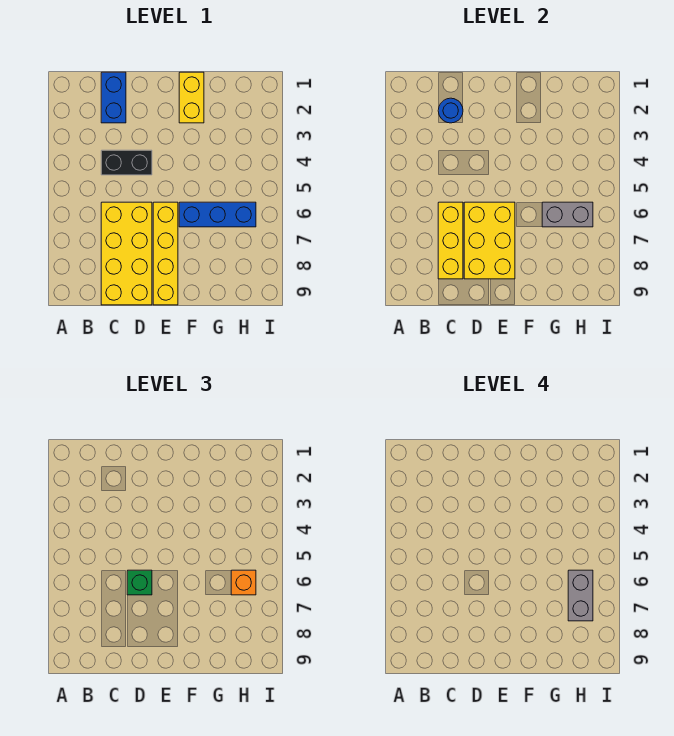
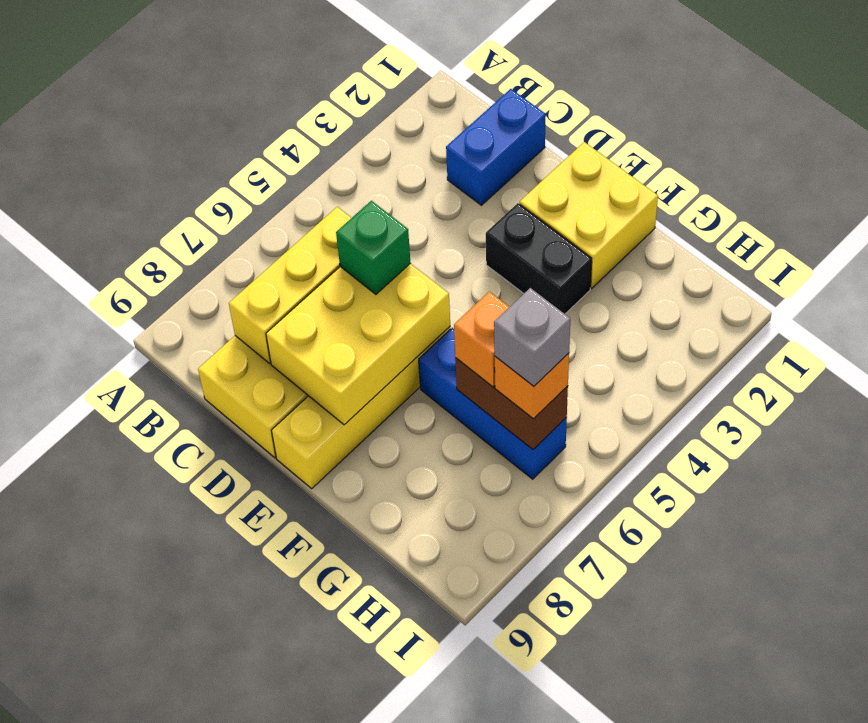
blue 1x1 round brick [438,98,463,123] -> none
black 1x2 brick [101,150,152,175] -> black 1x2 brick moved to [486,203,592,314]
yellow 1x2 brick [179,72,204,123] -> yellow 2x2 brick [520,142,658,288]
grey 1x2 brick [542,202,593,227] -> brown 1x2 brick [455,358,568,450]
none -> orange 1x1 brick [454,292,509,387]
grey 1x2 brick [568,570,593,621] -> grey 1x1 brick [494,288,570,386]

